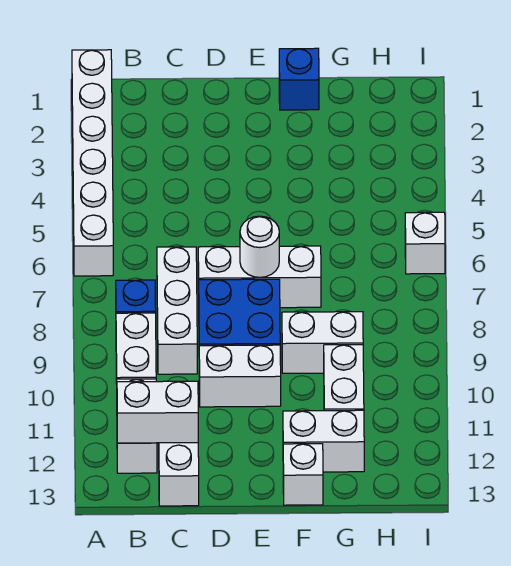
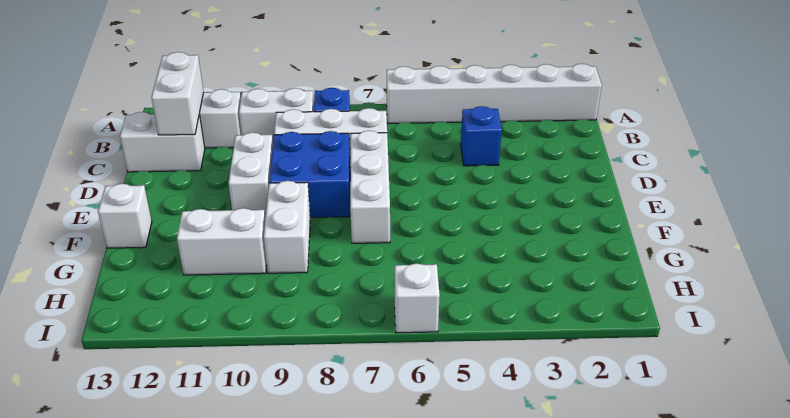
white 1x1 round brick [240,216,279,277] -> none
blue 1x1 brick [279,48,319,110] -> blue 1x1 brick moved to [461,106,502,166]
white 1x2 brick [283,410,364,472] -> none

